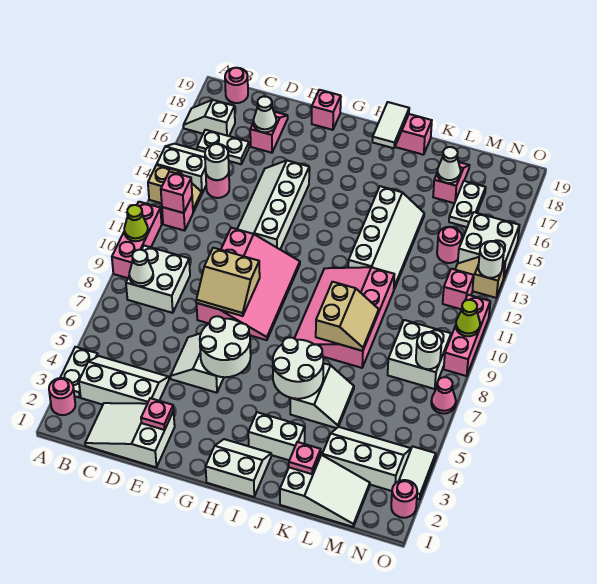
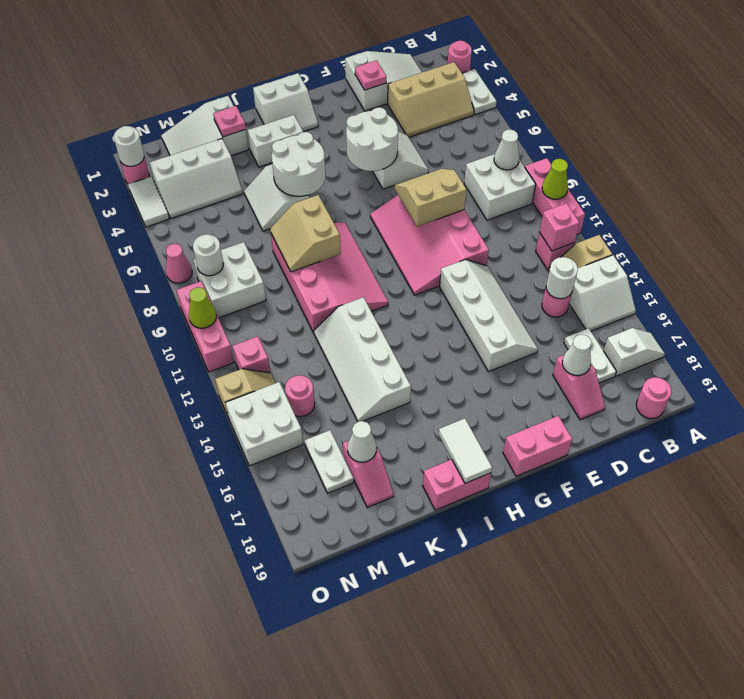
white 2x3 slope [79,356,169,405] -> tan 2x3 slope [388,62,474,137]
white 1x2 plate [197,130,249,164] -> white 1x2 plate turned to [564,328,616,383]
pink 1x1 brick [312,90,341,130] -> pink 1x2 brick [503,416,572,476]
white 1x1 round brick [478,241,504,278] -> white 1x1 round brick moved to [114,126,144,166]

